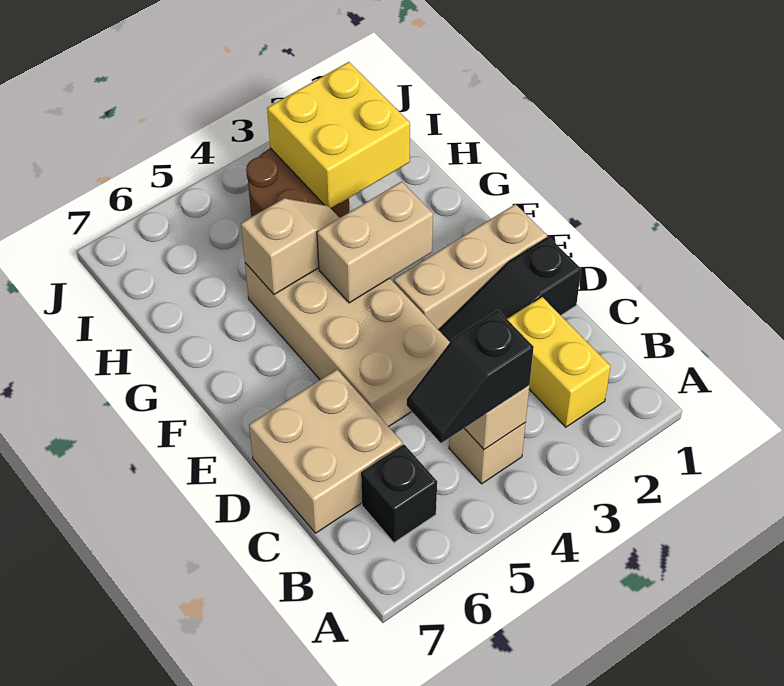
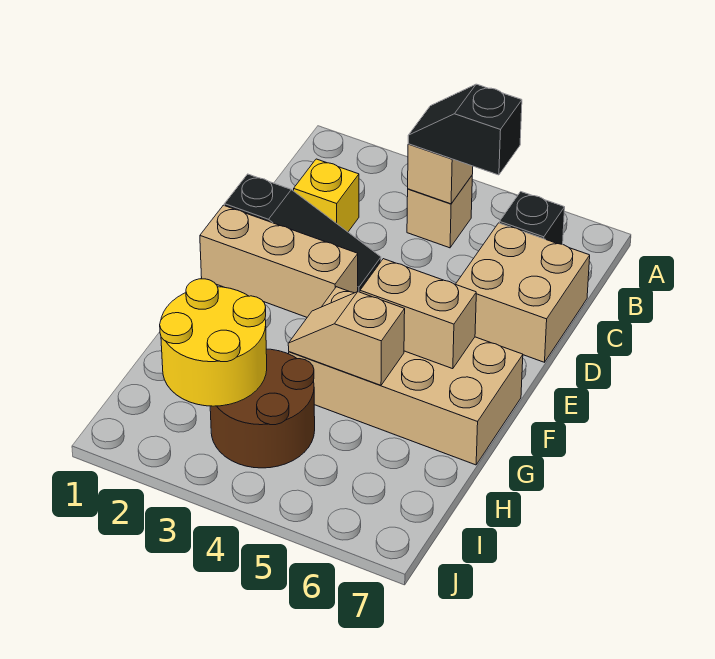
yellow 1x2 brick [507,297,611,427] -> yellow 1x1 brick [294,159,359,232]
black 1x2 slope [407,310,534,443] -> black 1x2 slope turned to [408,84,522,175]
tan 2x4 brick [245,263,450,427] -> tan 2x4 brick turned to [289,287,523,465]
tan 1x2 brick [317,181,433,303] -> tan 1x2 brick moved to [360,259,476,369]
yellow 2x2 brick [267,62,410,208] -> yellow 2x2 round brick [160,279,267,406]

